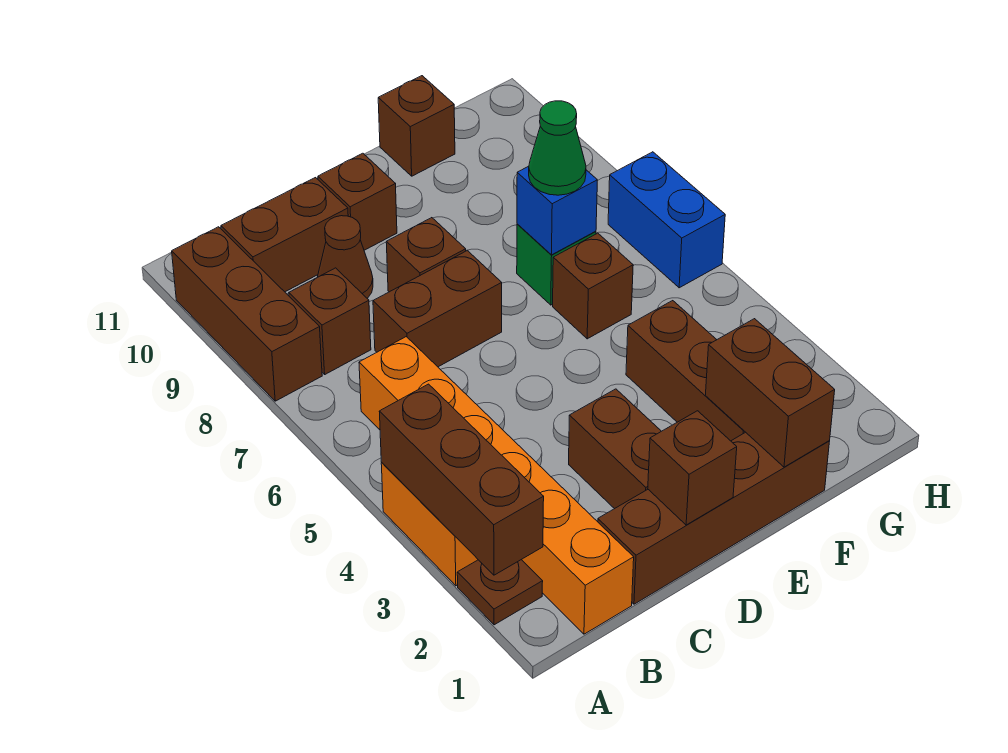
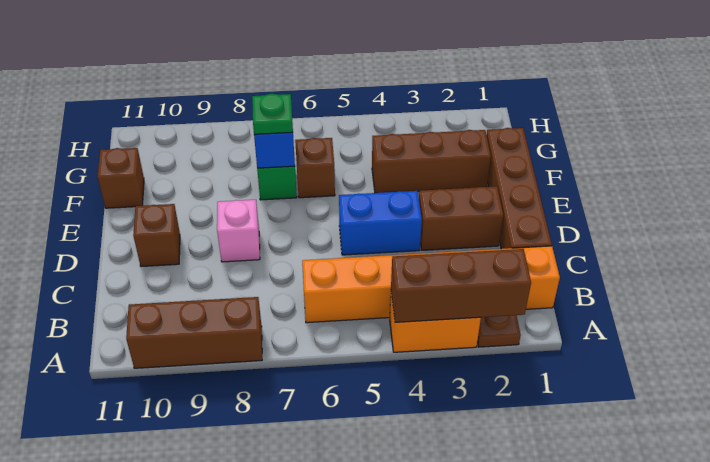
brown 1x1 brick [289,268,371,374] -> none
brown 1x2 brick [221,178,348,292] -> none
brown 1x2 brick [373,251,502,367] -> none
brown 1x1 cone [318,216,373,298] -> none
brown 1x1 brick [648,411,737,525] -> none
brown 1x1 brick [386,218,466,292] -> pink 1x1 brick [217,200,260,262]
brown 1x2 brick [705,319,835,467] -> none
green 1x1 cone [529,101,586,195] -> green 1x1 plate [252,94,293,134]
blue 1x2 brick [608,152,725,288] -> blue 1x2 brick moved to [339,191,422,255]

